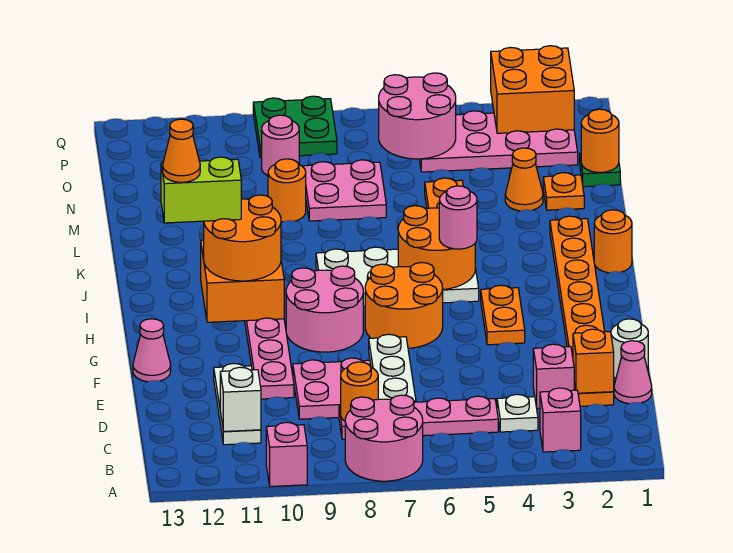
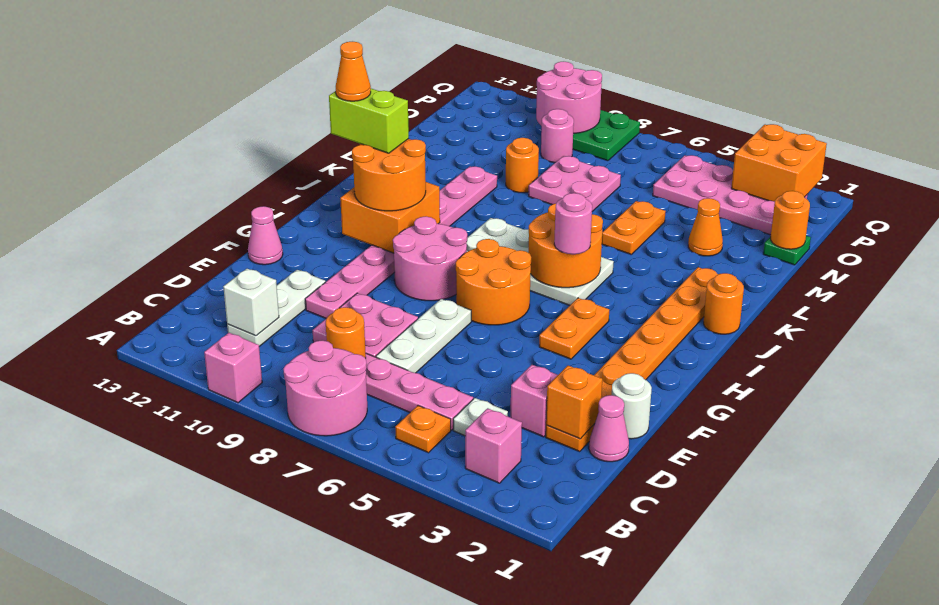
orange 1x1 plate [543,173,584,210] -> orange 1x1 plate moved to [395,406,451,453]
pink 2x2 round brick [379,73,456,159] -> pink 2x2 round brick moved to [536,62,602,133]

